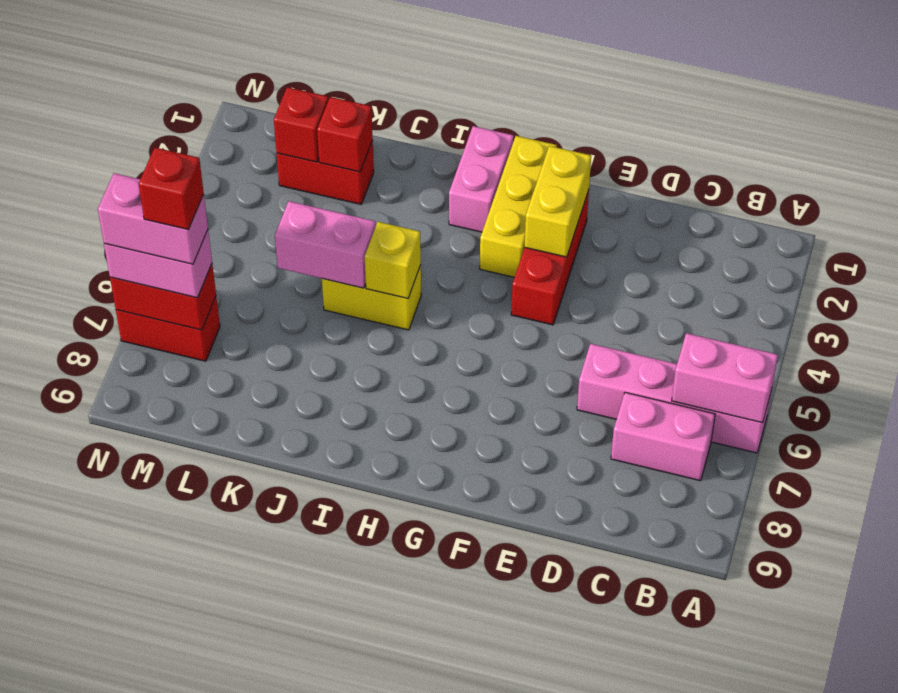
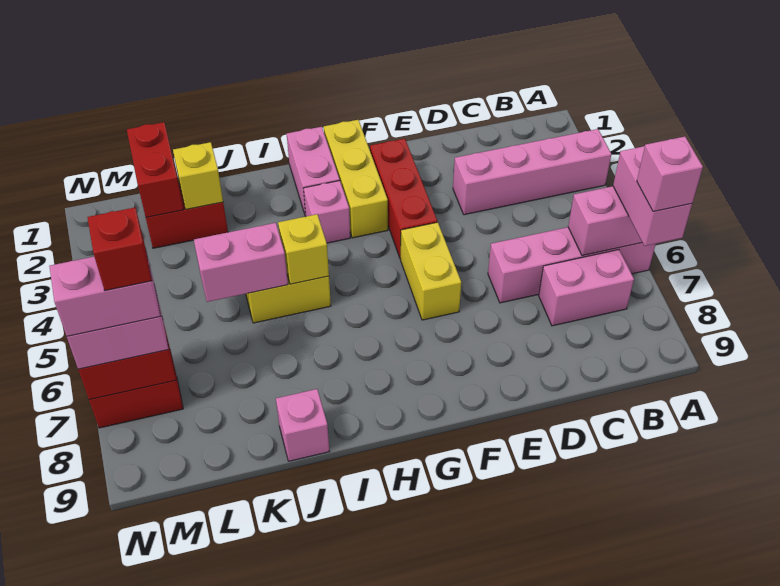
none -> pink 1x4 brick [453,129,611,215]
none -> pink 1x2 brick [613,146,692,246]
none -> pink 1x1 brick [637,137,703,212]
yellow 1x2 brick [525,146,591,257] -> yellow 1x2 brick moved to [401,222,461,320]
none -> pink 1x1 brick [303,181,350,243]
none -> pink 1x1 brick [276,389,329,461]
red 1x1 brick [317,97,373,172] -> yellow 1x1 brick [173,142,223,209]
red 1x1 brick [274,87,328,162] -> red 1x2 brick [127,122,184,217]

